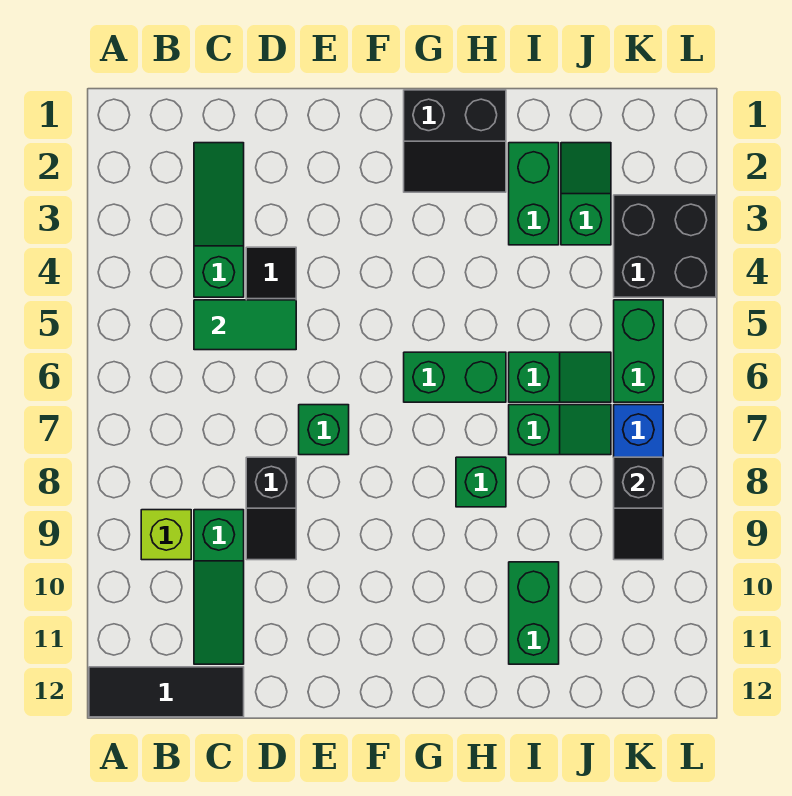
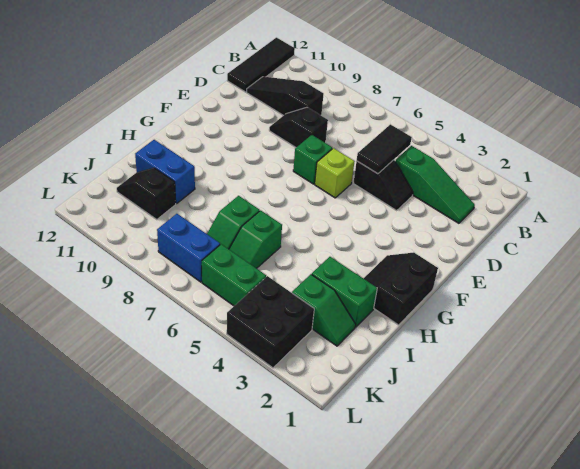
lime 1x1 brick [141,510,191,560] -> lime 1x1 brick moved to [315,148,355,198]
green 1x2 tile [194,300,296,350] -> black 1x2 tile [357,124,412,174]
green 1x3 slope [194,510,244,664] -> black 1x3 slope [247,77,324,116]
green 1x2 brick [404,352,506,402] -> none
green 1x1 brick [456,457,506,507] -> none
green 1x2 brick [509,562,559,664] -> blue 1x2 brick [135,140,195,204]
black 1x2 slope [614,457,663,560] -> black 1x2 slope moved to [117,168,176,219]

